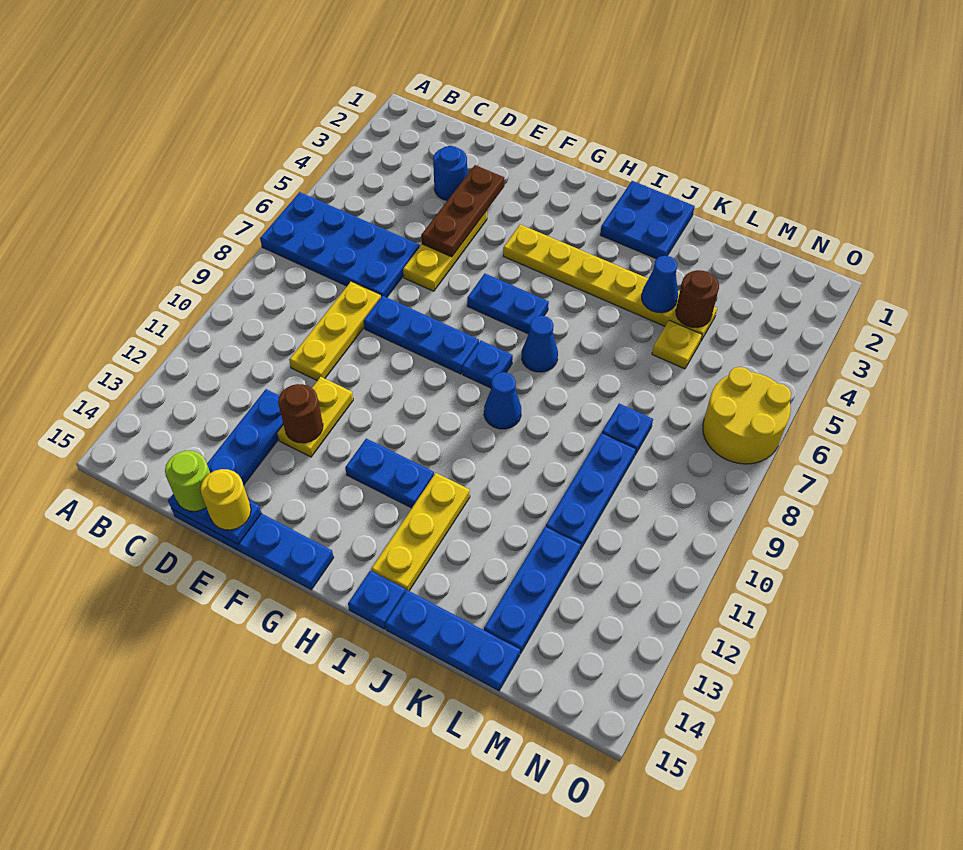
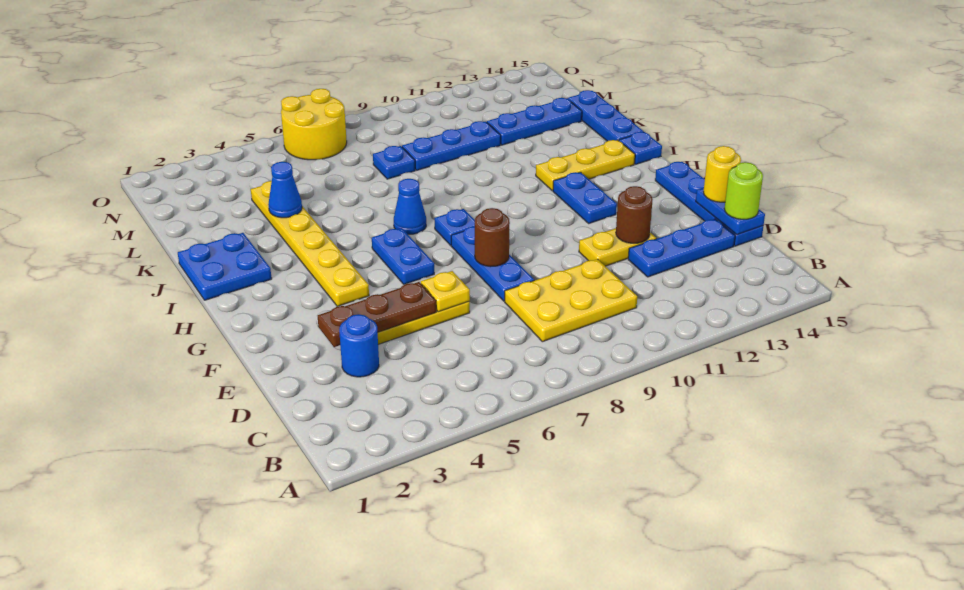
blue 2x4 plate [260,192,420,297] -> none
yellow 1x3 plate [289,281,381,381] -> yellow 2x3 plate [505,259,637,342]
blue 1x1 cone [484,372,521,429] -> none
brown 1x1 round brick [676,270,719,328] -> brown 1x1 round brick moved to [475,208,510,267]
yellow 1x1 plate [652,320,702,369] -> yellow 1x1 plate moved to [421,271,470,312]

